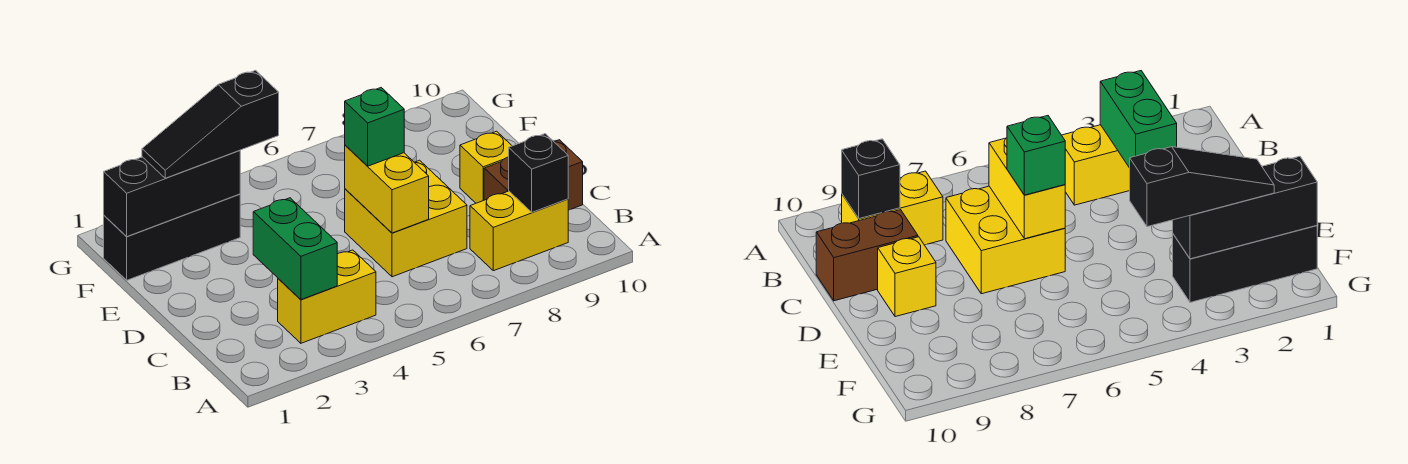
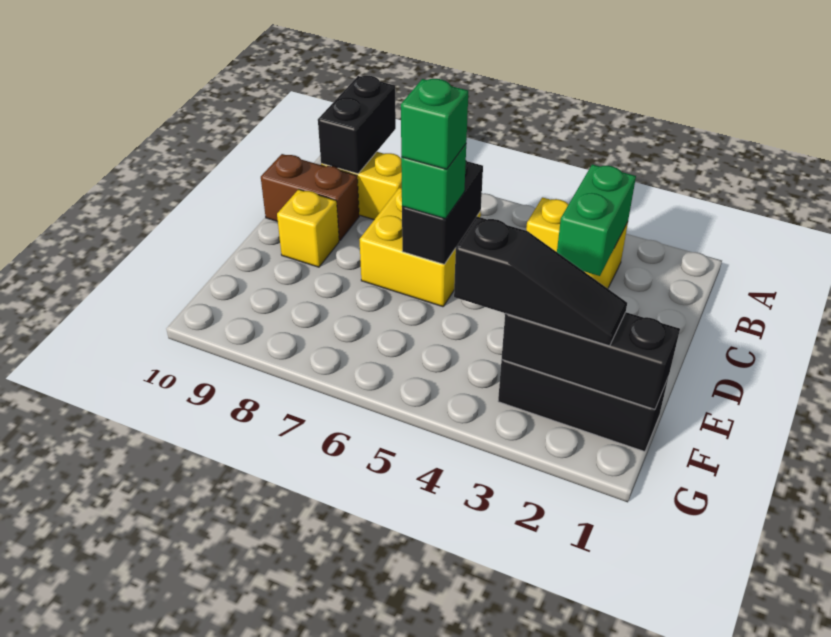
black 1x1 brick [509,134,568,212] -> black 1x2 brick [318,76,396,174]
yellow 1x2 brick [345,145,429,233] -> black 1x2 brick [402,160,483,264]
none -> green 1x1 brick [401,79,468,169]

